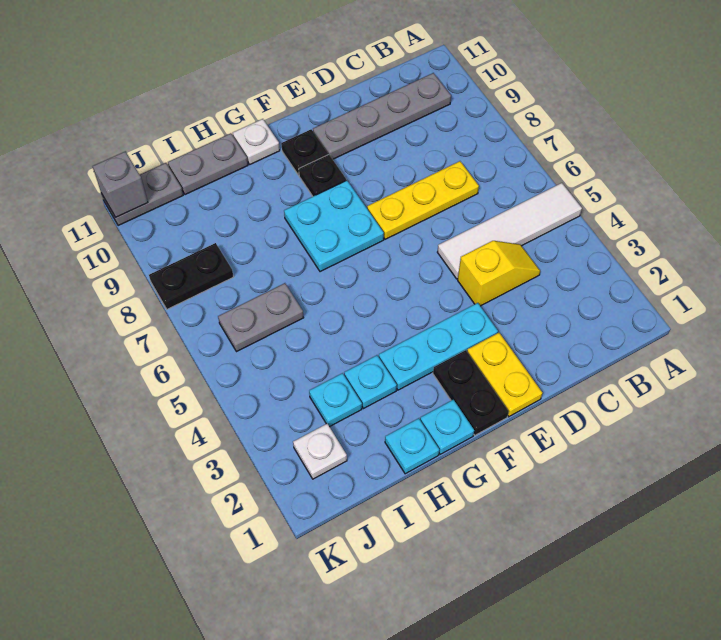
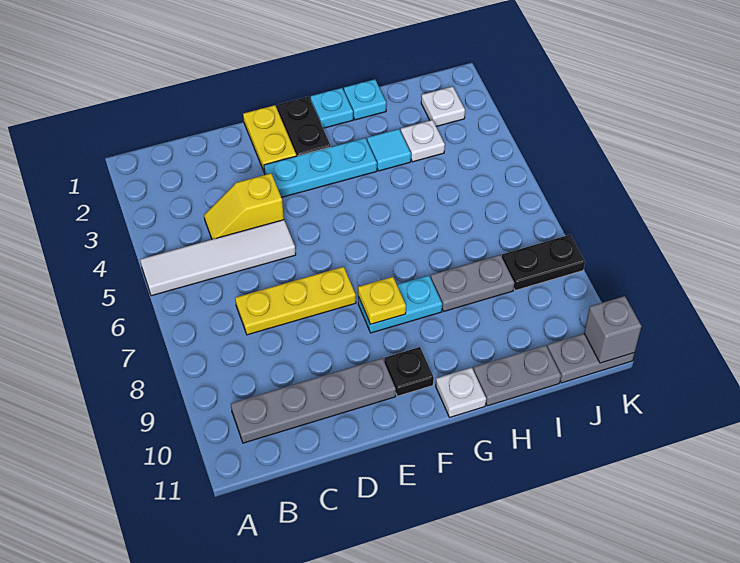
cyan 2x2 plate [284,180,384,272] -> cyan 1x2 plate [358,275,442,333]
none -> yellow 1x1 plate [358,277,406,324]
black 1x1 plate [299,154,346,196] -> none
cyan 1x1 plate [344,355,397,408] -> cyan 1x1 tile [367,129,411,171]
cyan 1x1 plate [309,373,362,427] -> white 1x1 plate [401,120,445,162]
grey 1x2 plate [218,283,303,352] -> grey 1x2 plate moved to [431,255,514,311]

